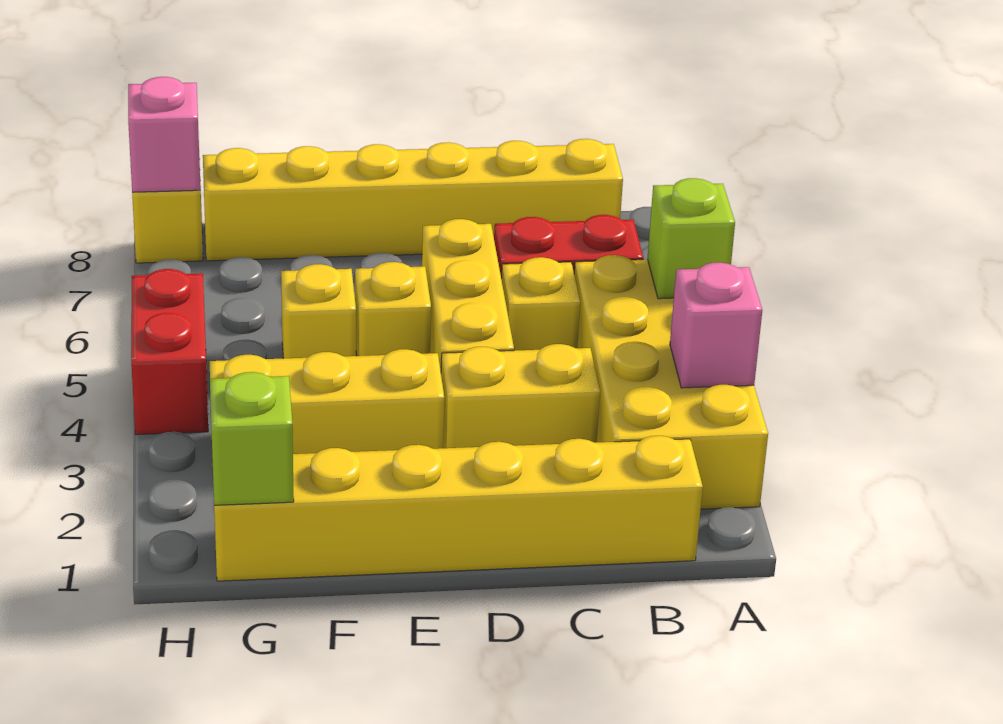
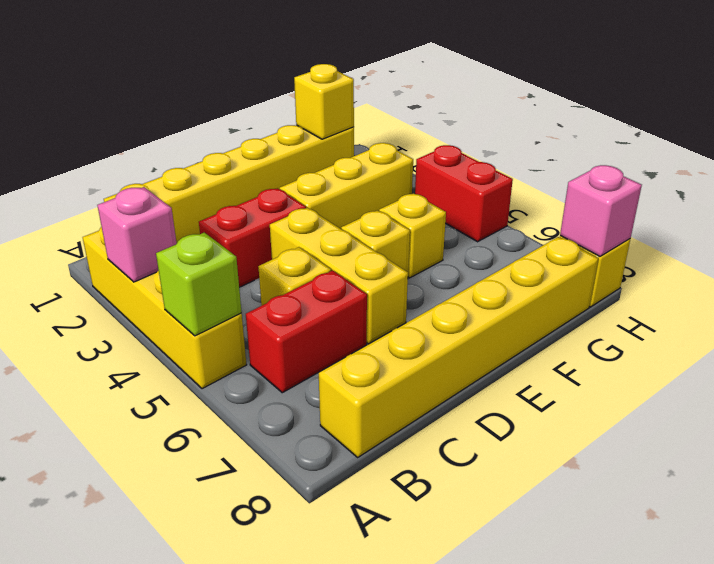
yellow 2x4 brick [574,255,768,509] -> yellow 1x4 brick [83,227,246,389]
yellow 1x2 brick [441,344,600,448] -> red 1x2 brick [199,188,306,287]
lime 1x1 brick [210,372,294,505] -> yellow 1x1 brick [294,64,354,139]

